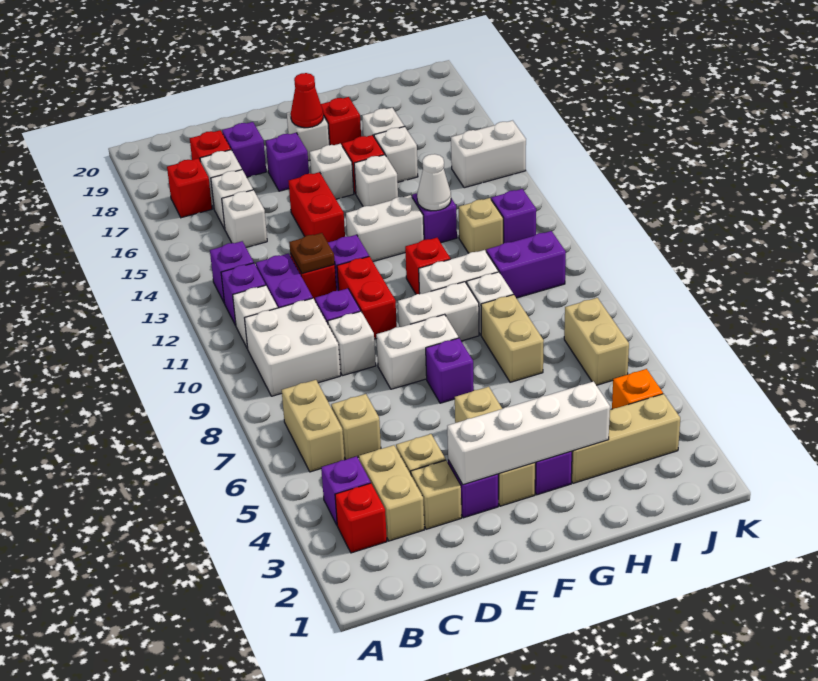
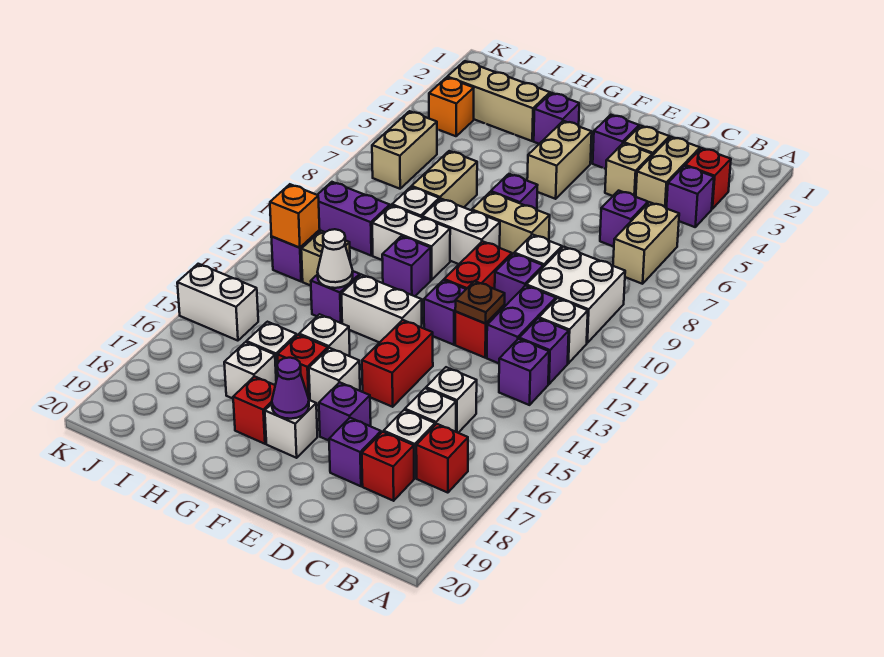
tan 1x1 brick [331,394,381,459] -> purple 1x1 brick [600,191,648,247]
white 1x4 brick [447,381,610,485] -> none
white 1x2 brick [376,314,458,389] -> tan 1x2 brick [472,192,550,254]
tan 1x3 brick [455,387,535,506] -> tan 1x2 brick [527,121,592,199]
red 1x1 cone [291,73,323,128] -> purple 1x1 cone [272,358,309,419]
red 1x1 brick [405,238,450,294] -> purple 1x1 brick [382,236,431,296]
none -> orange 1x1 brick [270,184,320,248]

